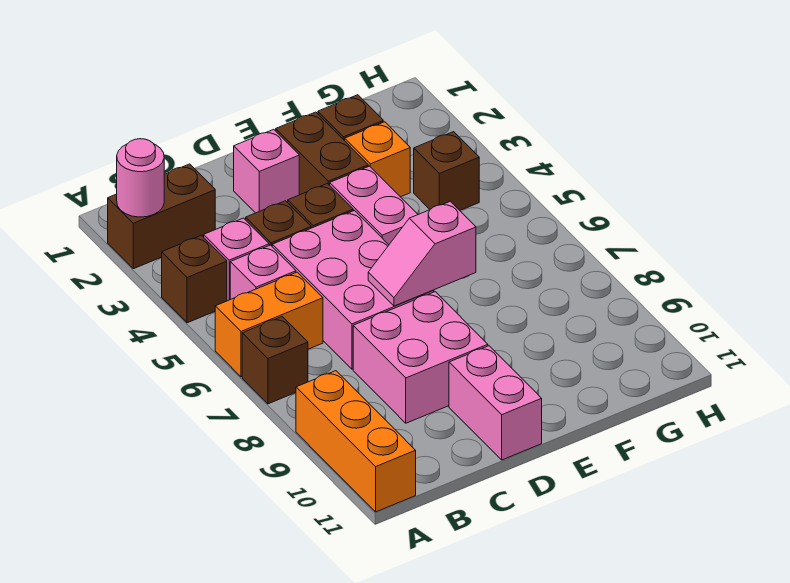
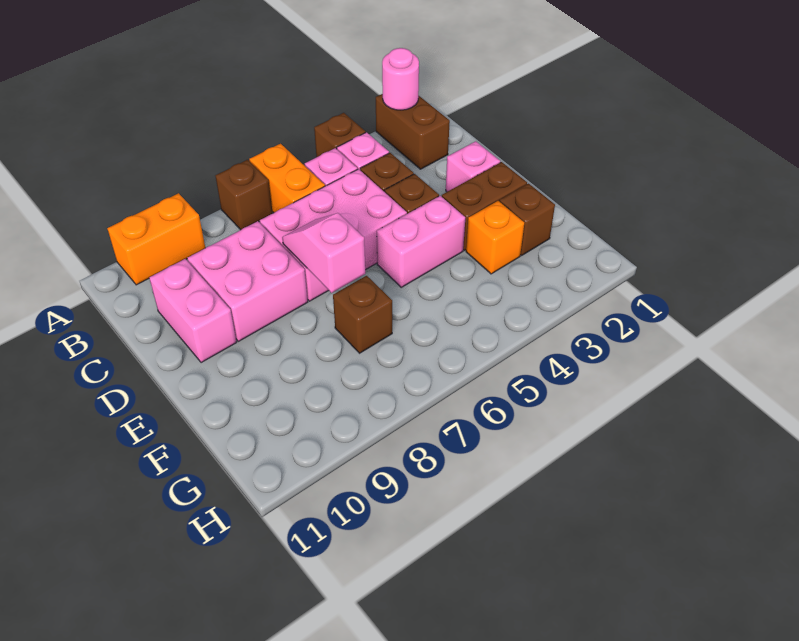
orange 1x3 brick [296,371,416,512] -> orange 1x2 brick [107,193,205,285]
pink 1x2 brick [449,346,542,460] -> pink 1x2 brick turned to [149,259,237,363]
brown 1x1 brick [414,132,479,210] -> brown 1x1 brick moved to [333,276,392,353]

